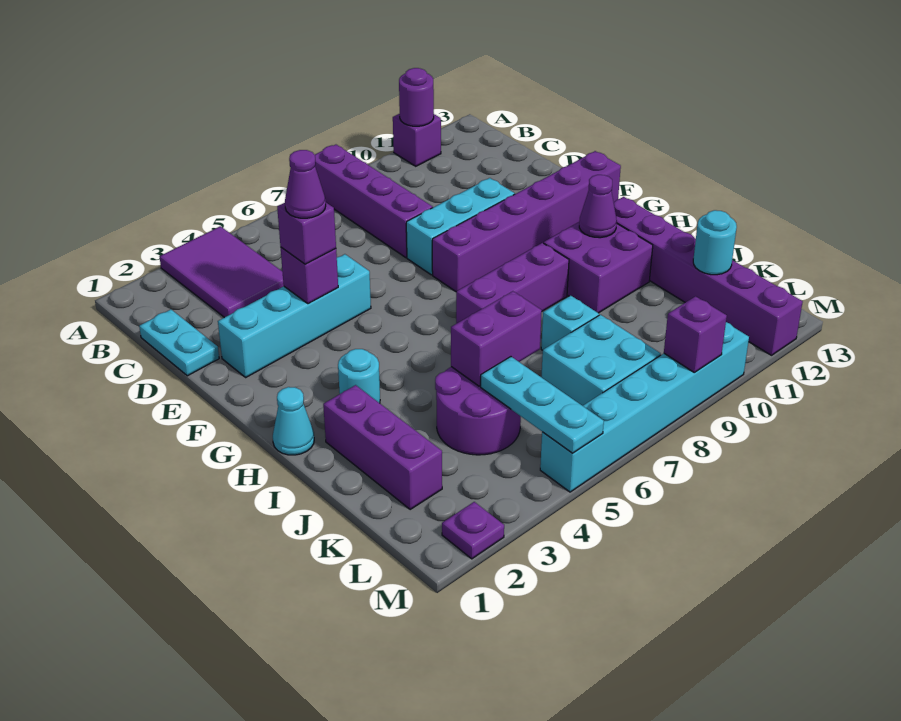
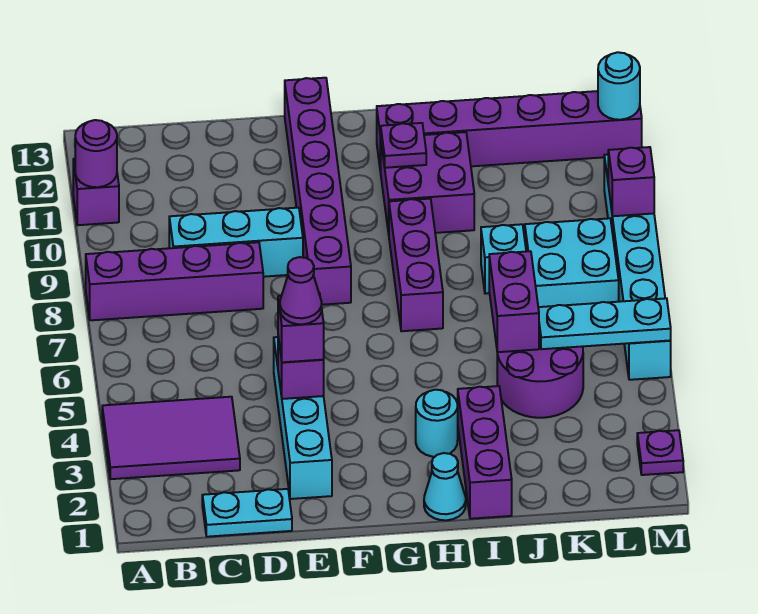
cyan 1x3 brick [406,178,515,275] -> cyan 1x3 brick turned to [169,208,303,277]
purple 1x1 cone [579,175,617,238] -> purple 1x1 plate [380,123,426,168]
purple 1x3 brick [323,385,442,509] -> purple 1x3 brick turned to [458,386,512,519]
cyan 1x1 round brick [693,210,737,275] -> cyan 1x1 round brick moved to [598,52,640,120]

